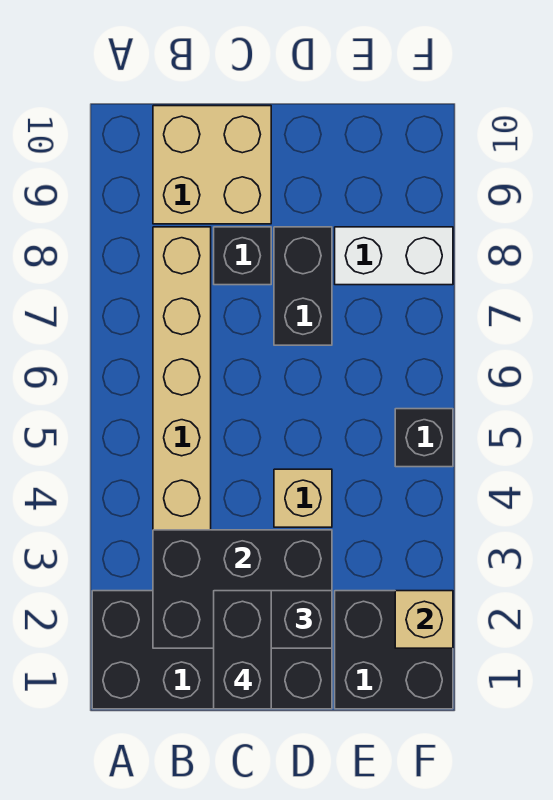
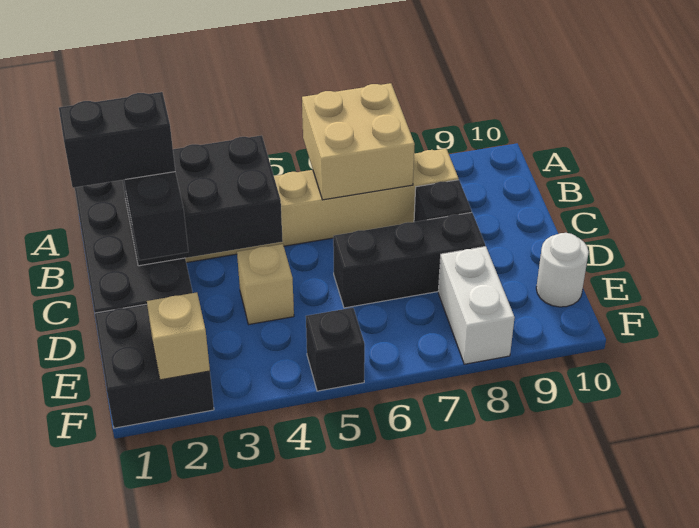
black 2x3 brick [153,530,332,648] -> black 2x3 brick turned to [123,135,283,266]
tan 2x2 brick [153,106,271,224] -> tan 2x2 brick moved to [302,83,415,200]
black 1x2 brick [274,227,332,345] -> black 1x3 brick [333,212,485,308]
none -> white 1x1 round brick [536,233,589,307]

